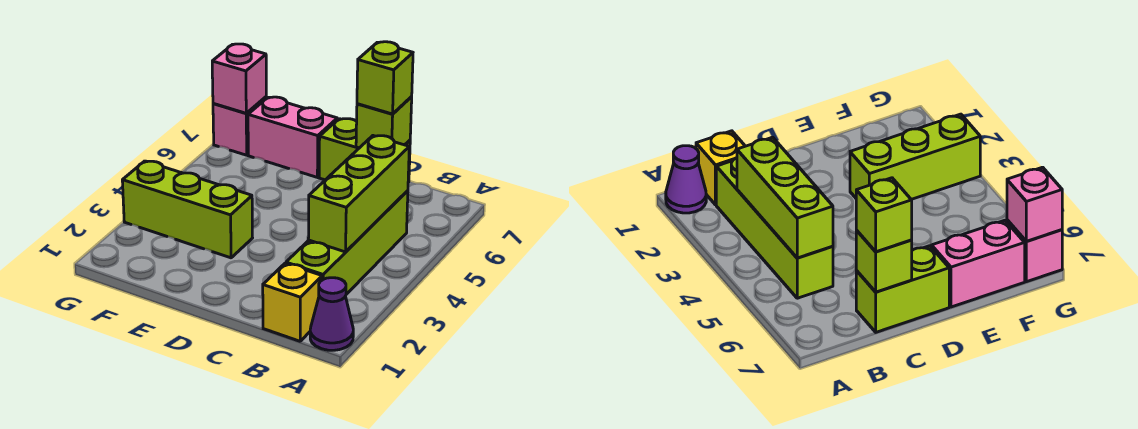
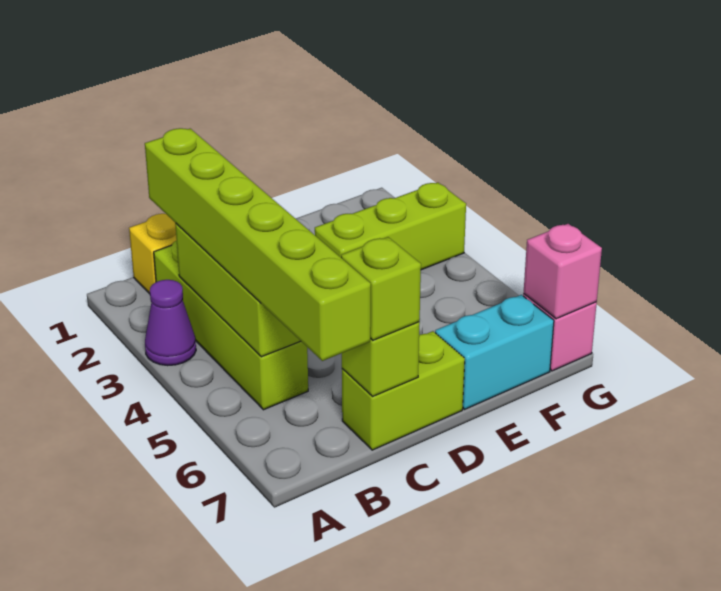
purple 1x1 cone [310,278,353,350] -> purple 1x1 cone moved to [145,280,196,366]
none -> lime 1x6 brick [145,128,371,361]
pink 1x2 brick [248,97,337,177] -> cyan 1x2 brick [435,295,554,409]

